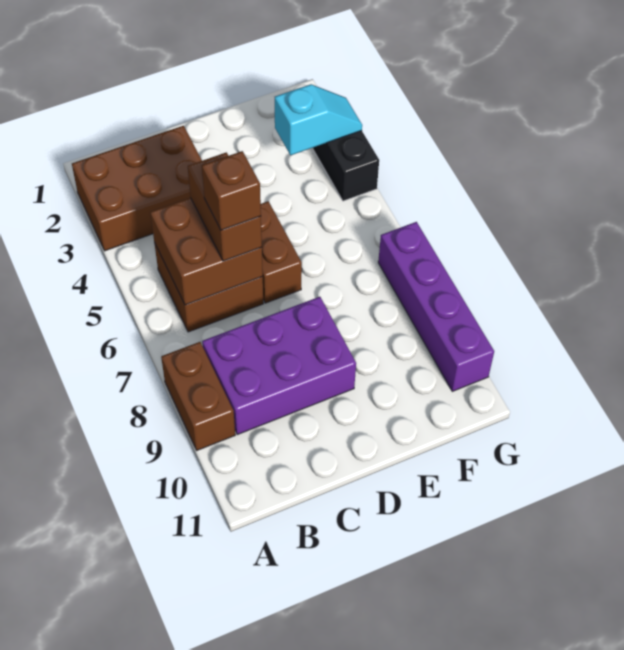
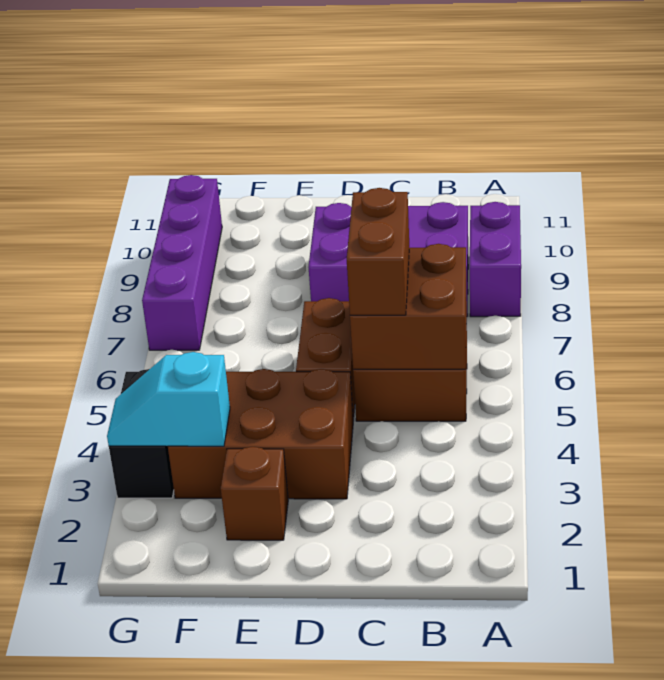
brown 2x3 brick [72,126,202,251] -> brown 2x3 brick moved to [168,369,353,499]
brown 1x2 brick [161,342,235,450] -> purple 1x2 brick [470,202,521,317]
brown 1x1 brick [202,151,261,230] -> brown 1x1 brick moved to [221,447,288,540]

